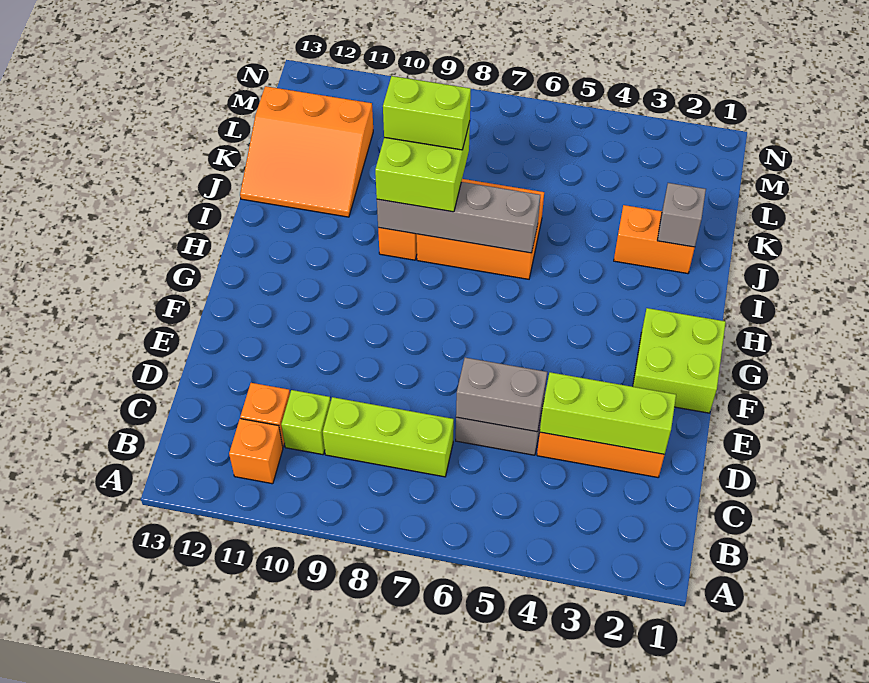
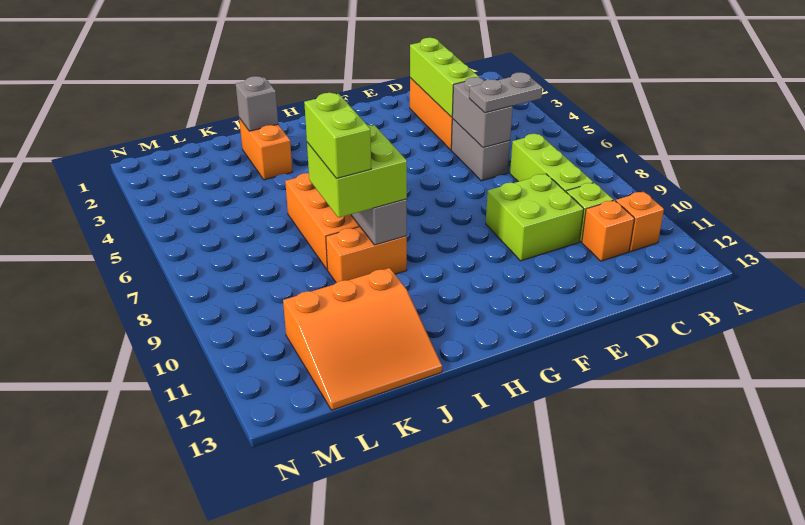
none -> grey 1x2 plate [469,72,542,113]
lime 2x2 brick [633,308,726,413] -> lime 2x2 brick moved to [486,174,584,261]
orange 3x3 slope [240,86,373,217] -> orange 3x3 slope turned to [283,268,442,410]

